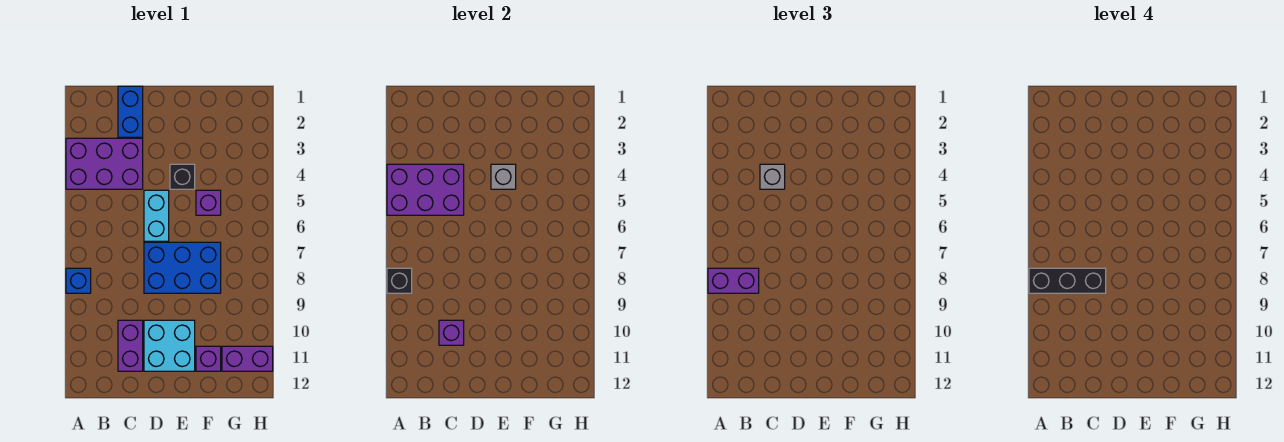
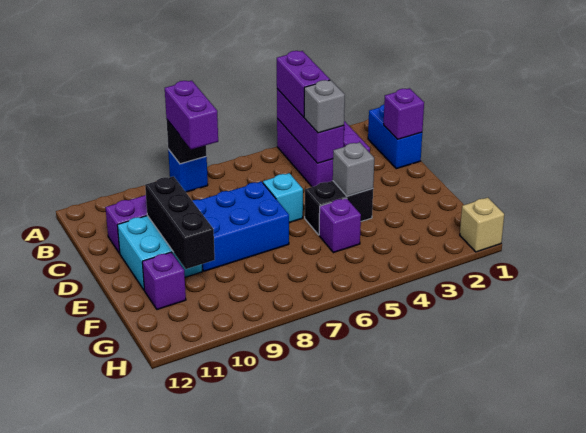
purple 2x3 brick [387,164,464,215] -> purple 1x3 brick [277,89,344,163]
black 1x3 brick [1029,268,1106,293] -> black 1x3 brick moved to [145,176,215,269]
blue 1x2 brick [118,86,143,137] -> blue 1x2 brick turned to [368,105,422,169]
purple 1x1 brick [439,320,464,345] -> purple 1x1 brick moved to [384,88,424,139]
cyan 1x2 brick [144,190,169,241] -> cyan 1x1 brick [263,173,303,222]
blue 2x3 brick [144,242,221,293] -> blue 2x3 brick turned to [192,182,289,271]
black 1x1 brick [170,164,195,189] -> black 1x2 brick [305,181,373,235]
purple 1x2 brick [222,346,273,371] -> purple 1x2 brick moved to [277,51,330,117]
none -> tan 1x1 brick [460,198,504,252]

